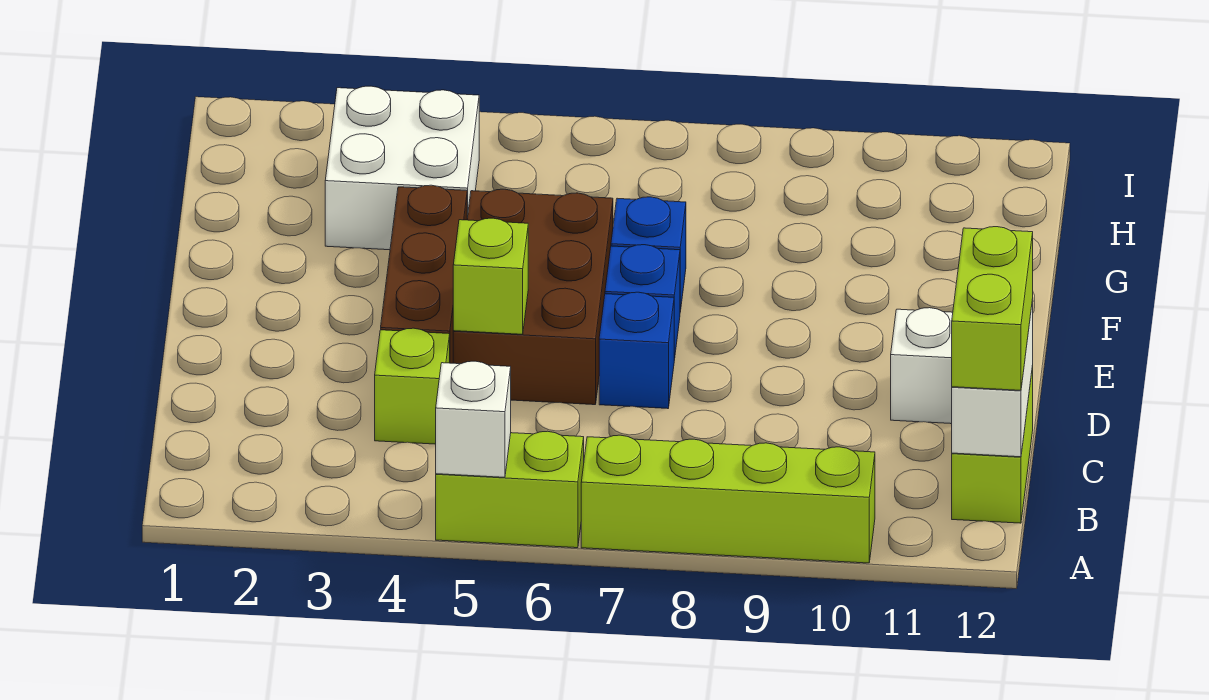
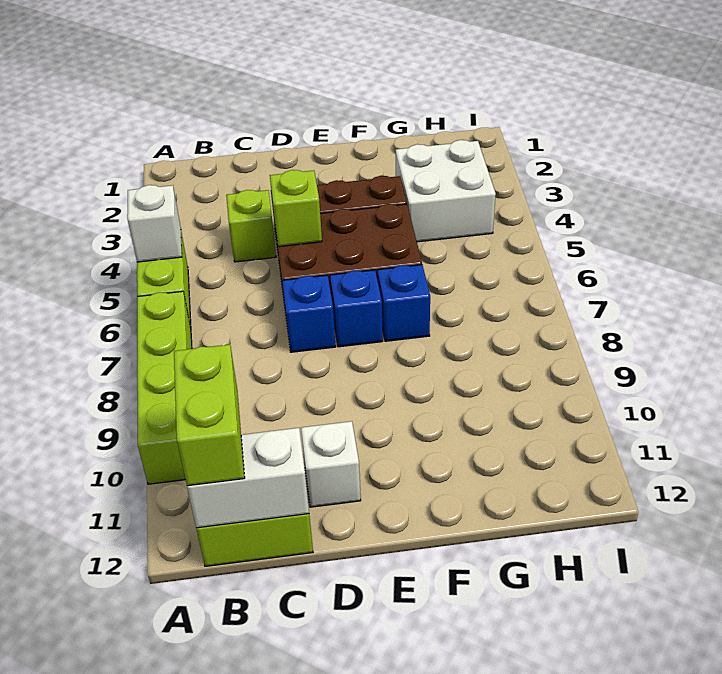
lime 1x2 brick [952,227,1033,390] -> lime 1x2 brick turned to [174,344,245,486]

